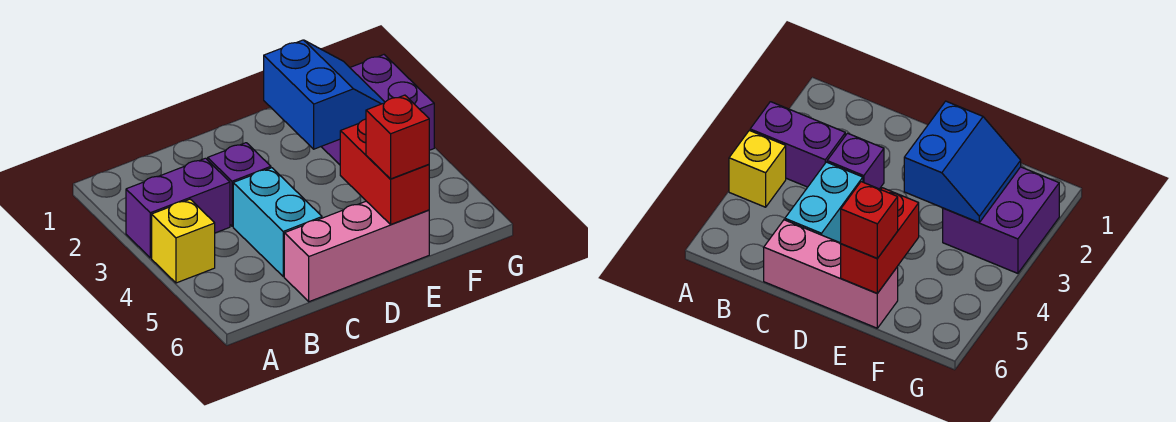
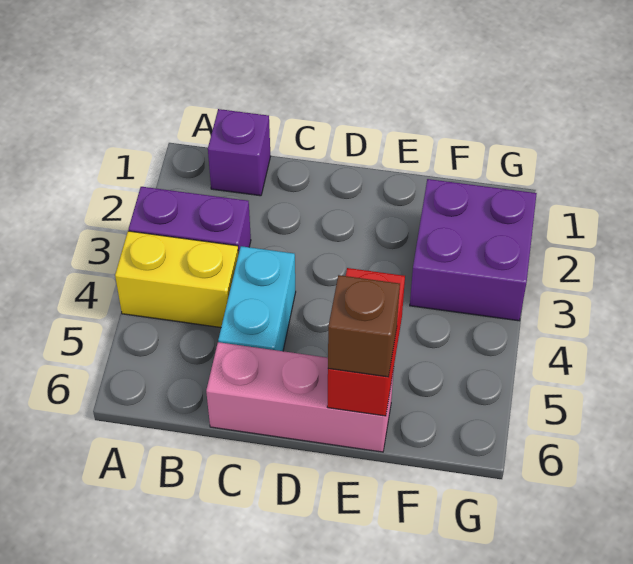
yellow 1x1 brick [152,199,215,283] -> yellow 1x2 brick [115,231,238,328]
purple 1x1 brick [208,143,271,226] -> purple 1x1 brick moved to [208,109,270,196]
blue 2x2 slope [264,40,385,149] -> none
red 1x1 brick [366,95,429,179] -> brown 1x1 brick [328,275,400,377]

